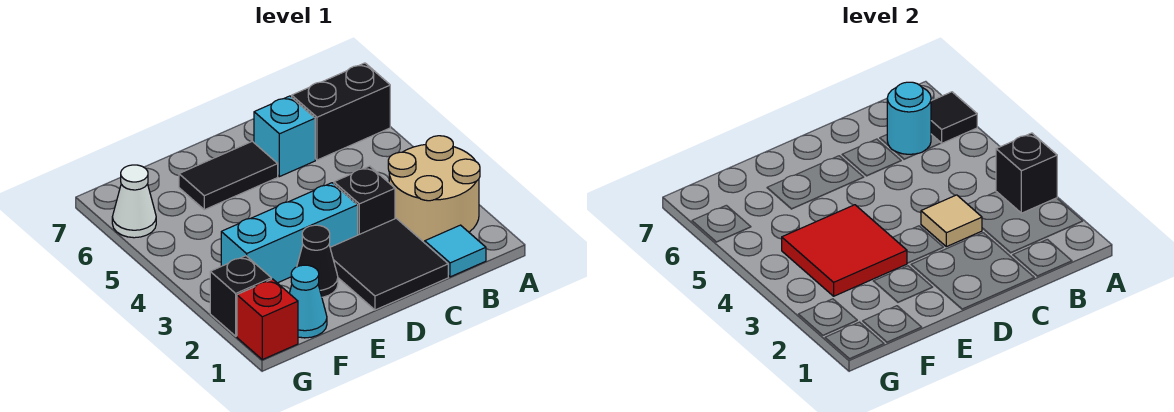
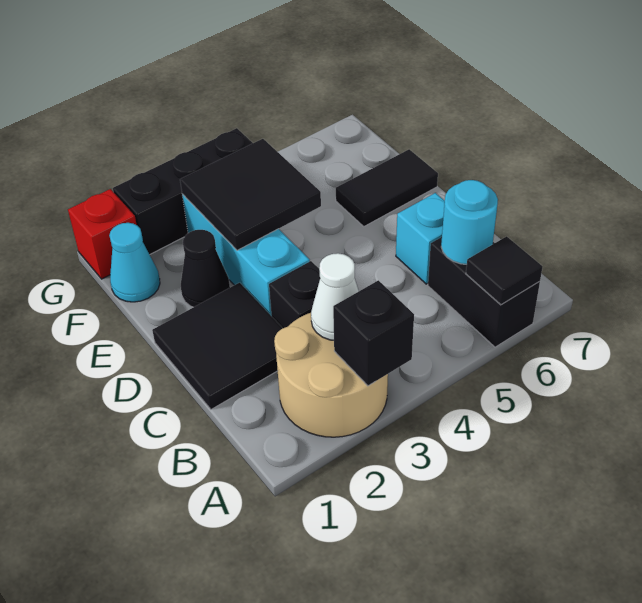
cyan 1x1 tile [425,225,486,277] -> none
tan 1x1 tile [921,195,982,247] -> none
black 1x2 tile [179,141,278,210] -> black 1x2 tile turned to [336,149,438,226]
red 2x2 tile [782,205,907,296] -> black 2x2 tile [180,139,321,250]
black 1x1 brick [210,256,271,336] -> black 1x3 brick [113,128,253,255]
white 1x1 cone [112,165,156,238] -> white 1x1 cone moved to [311,253,359,340]

